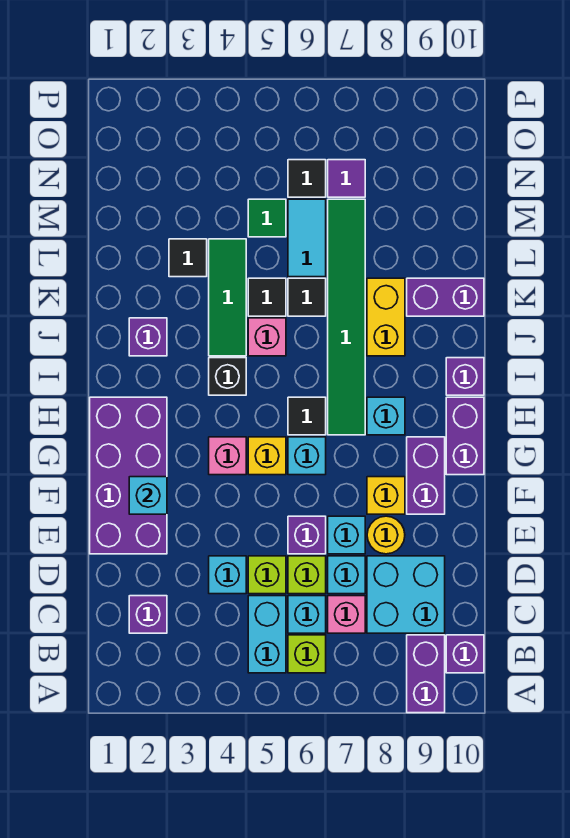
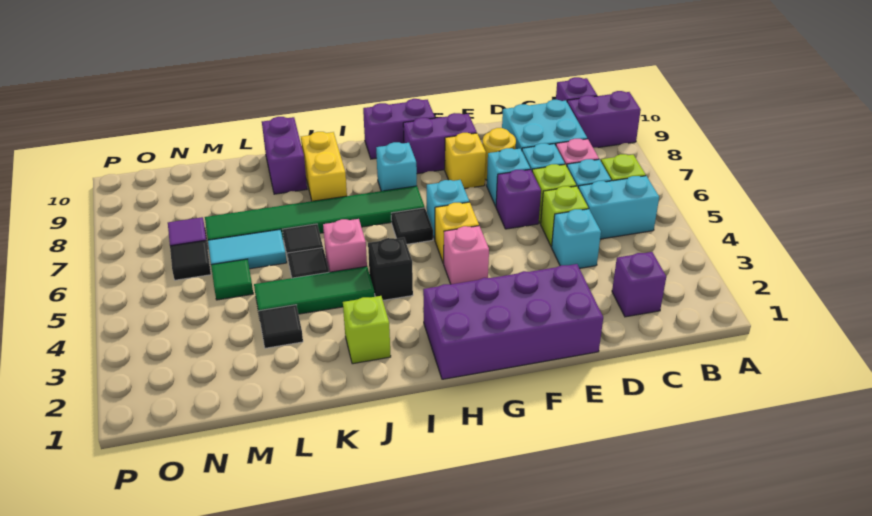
cyan 1x1 brick [129,477,167,514] -> none
purple 1x1 brick [446,358,484,395] -> none
purple 1x1 brick [129,318,167,356] -> lime 1x1 brick [343,296,391,364]
yellow 1x2 brick [367,278,405,356] -> yellow 1x2 brick turned to [301,132,347,201]

